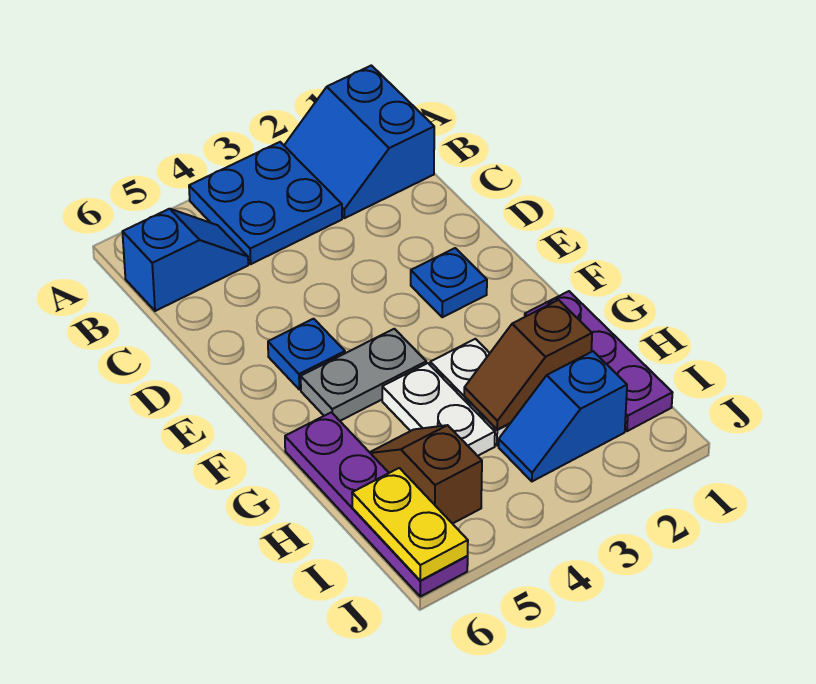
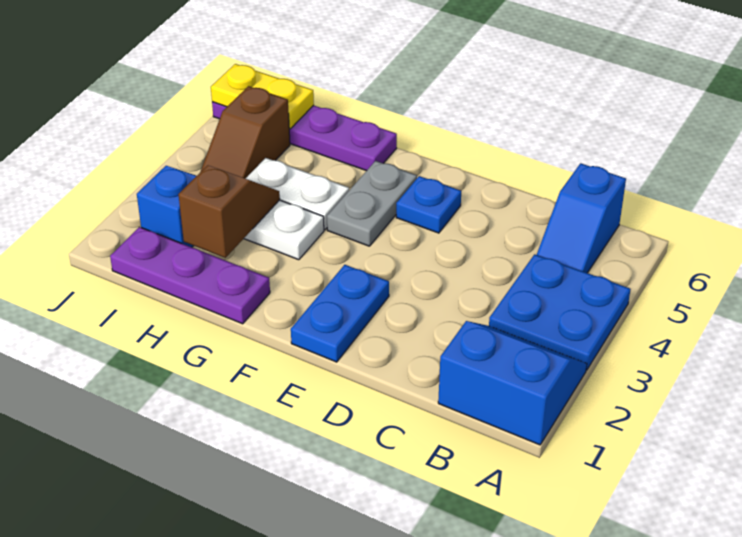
blue 1x1 plate [411,248,487,317] -> blue 1x2 plate [291,265,389,362]
brown 1x2 slope [370,425,482,524] -> brown 1x2 slope turned to [201,86,290,179]

